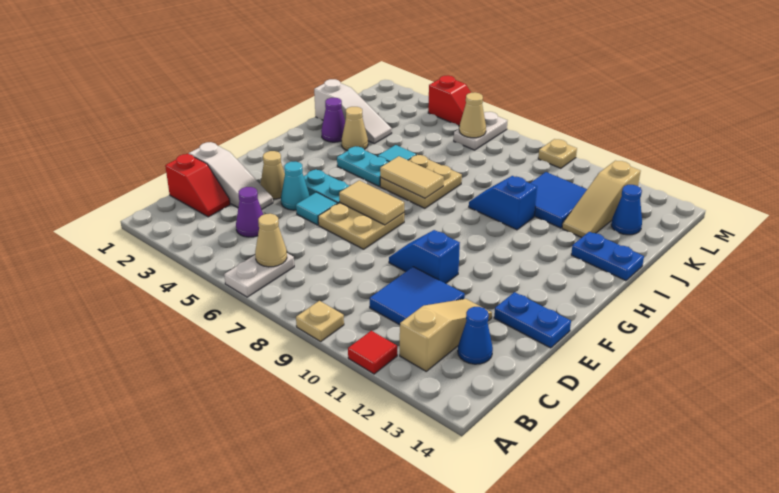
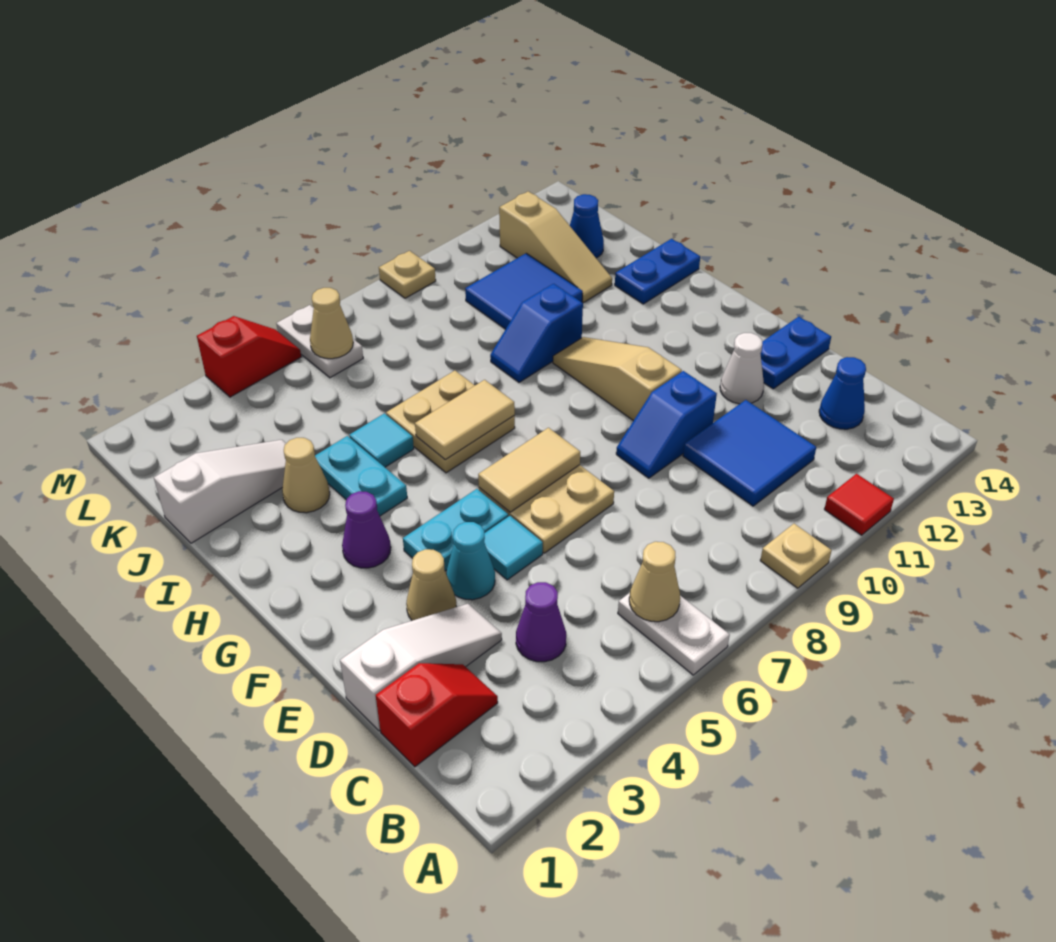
tan 1x3 slope [400,299,492,371] -> tan 1x3 slope moved to [553,337,682,421]
none -> white 1x1 cone [720,333,764,404]
cyan 1x2 plate [337,146,389,186] -> cyan 1x2 plate turned to [315,436,407,516]
purple 1x1 cone [321,98,345,142] -> purple 1x1 cone moved to [342,491,391,568]

